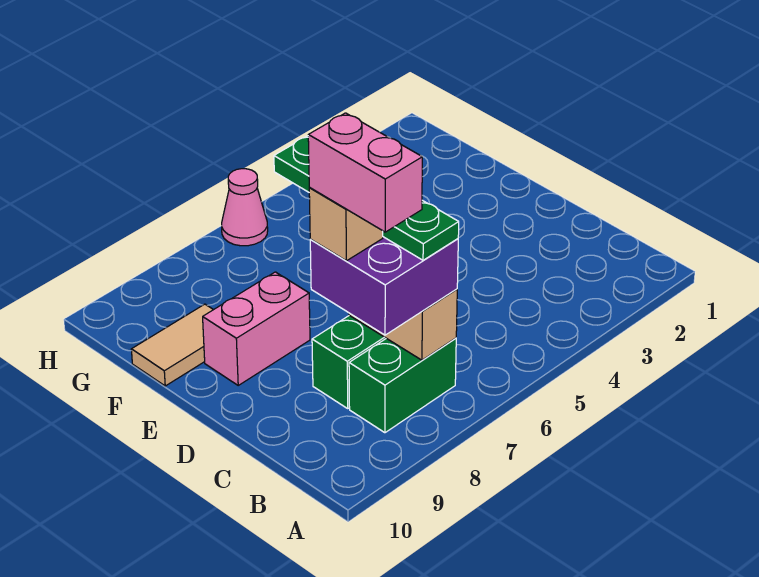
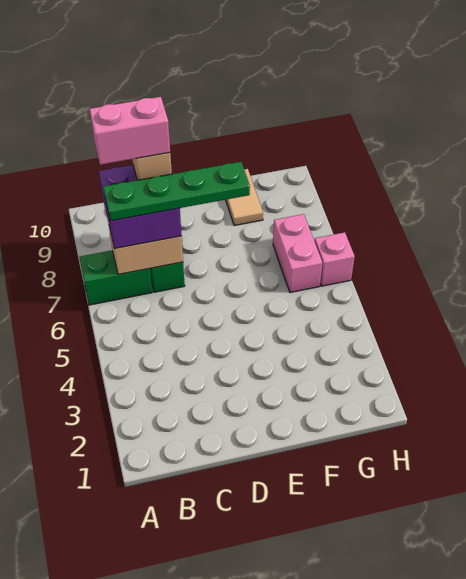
green 1x2 brick [349,338,456,433] -> green 1x2 brick turned to [79,250,152,305]
pink 1x2 brick [203,272,310,385] -> pink 1x2 brick moved to [273,214,322,293]
pink 1x1 cone [222,169,268,246] -> pink 1x1 brick [315,232,355,286]

